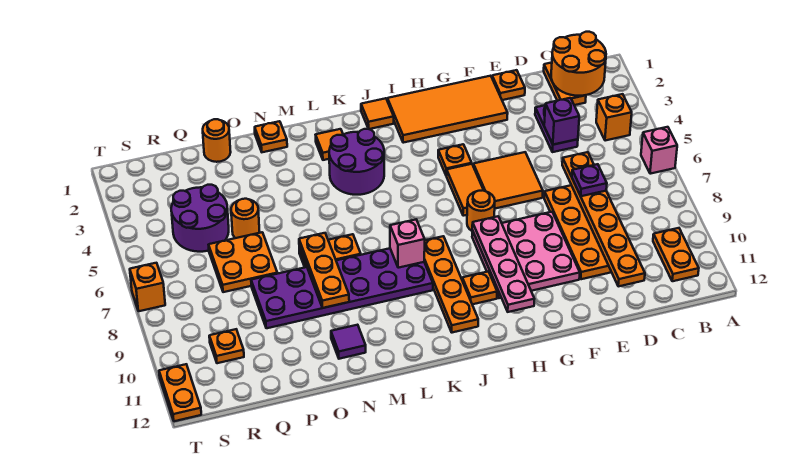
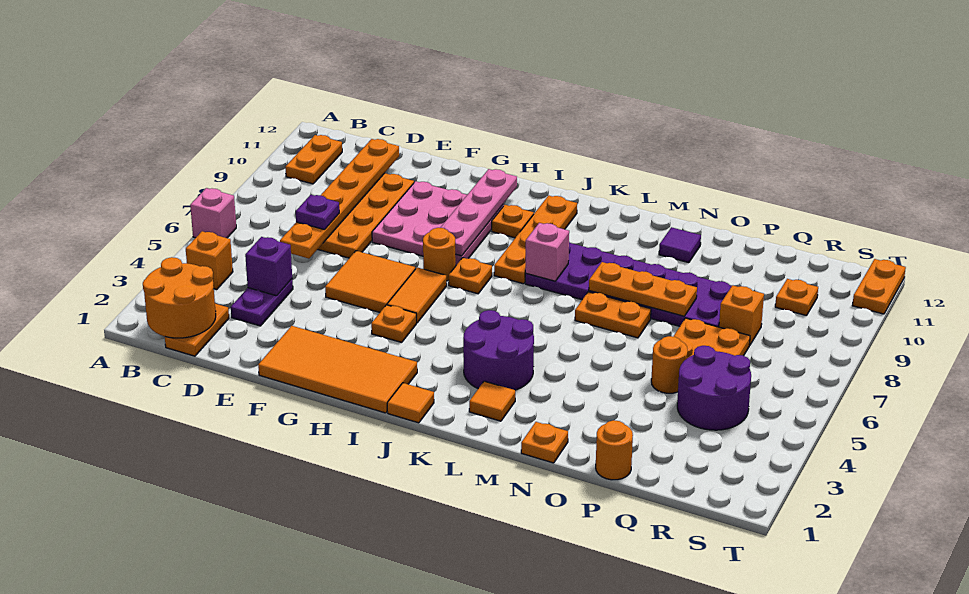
orange 1x1 plate [492,70,525,100] -> orange 1x1 plate moved to [449,258,492,294]
orange 1x3 plate [299,233,349,308] -> orange 1x3 plate turned to [589,262,697,316]
orange 1x1 brick [130,263,165,311] -> orange 1x1 brick moved to [719,285,764,345]

